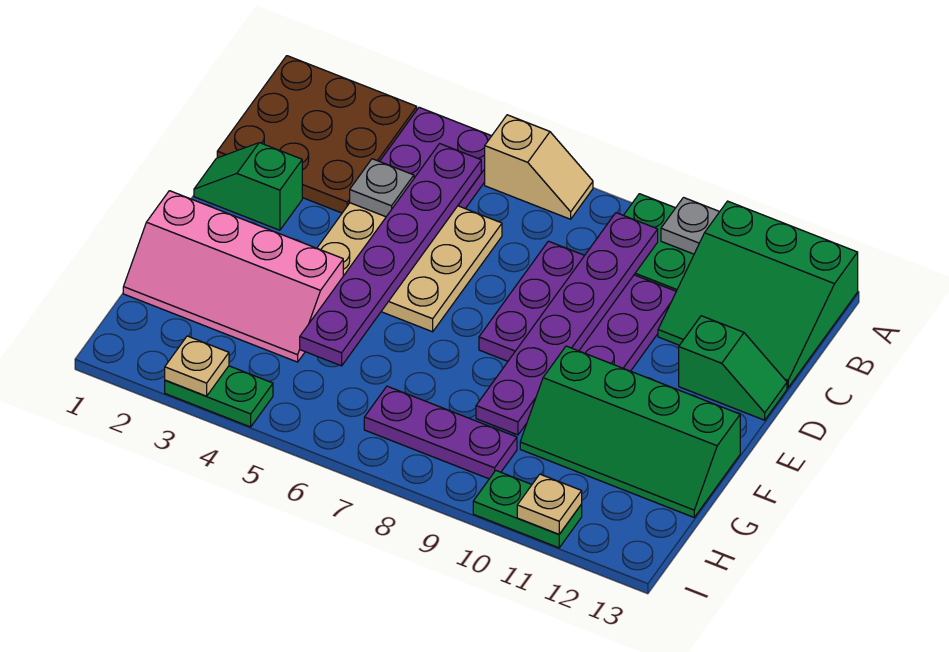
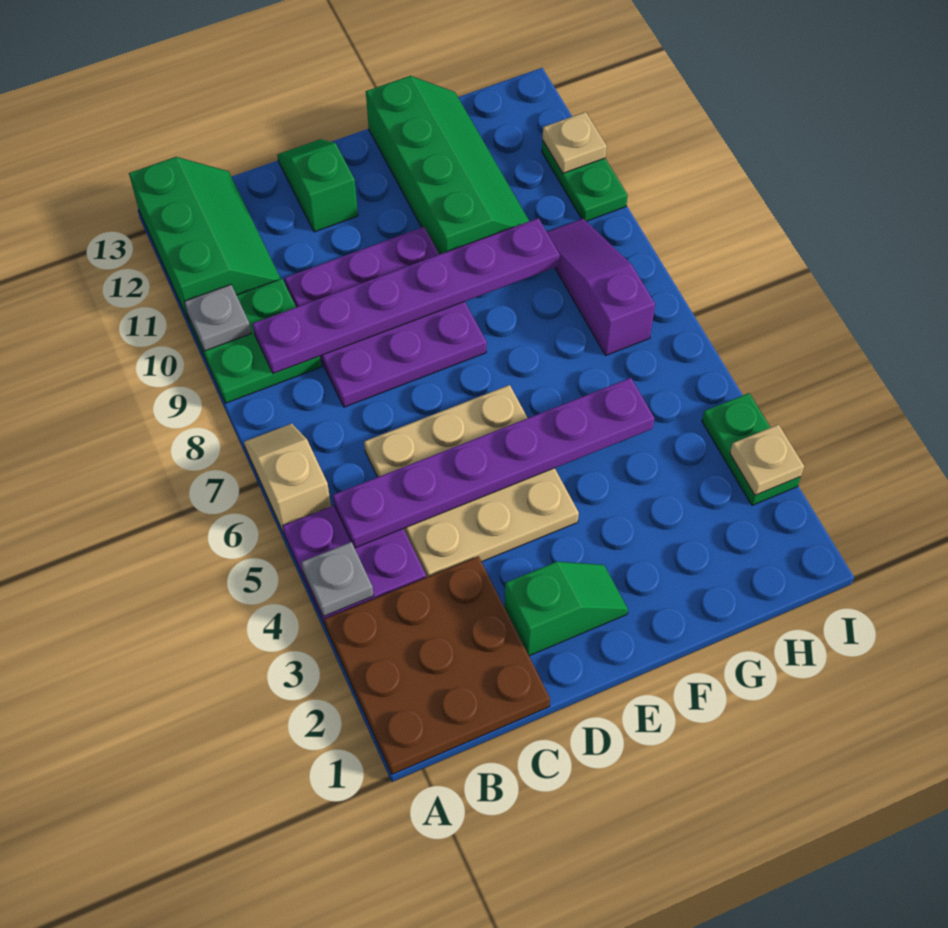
green 3x3 slope [658,201,858,388] -> green 2x3 slope [129,157,281,321]
grey 1x1 plate [350,159,414,217] -> grey 1x1 plate moved to [301,542,374,616]
green 1x2 slope [194,143,302,230] -> green 1x2 slope turned to [505,562,628,656]
pink 2x4 slope [123,191,343,362] -> none
purple 1x3 plate [364,386,517,479] -> purple 1x3 slope [547,219,655,355]

